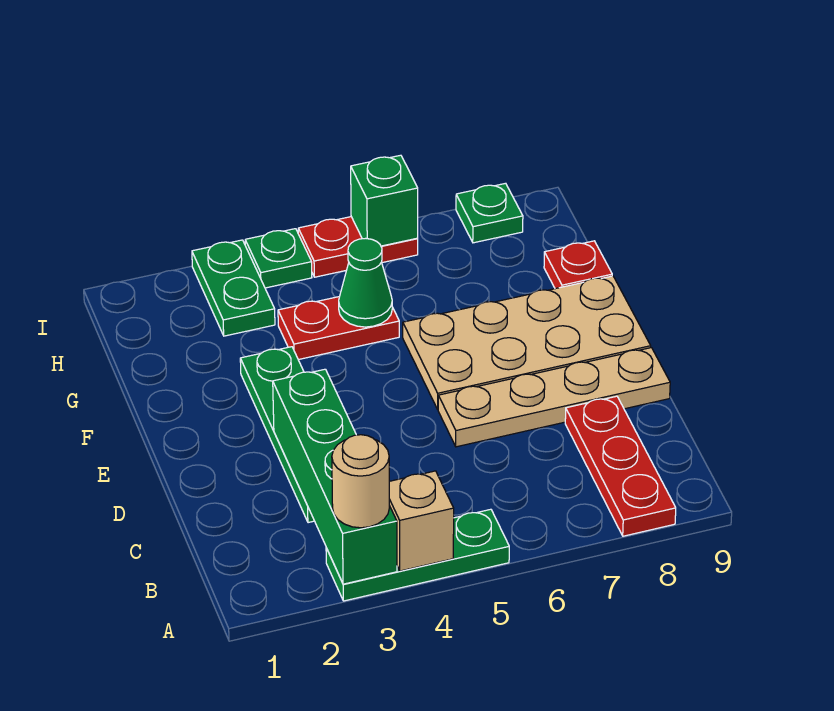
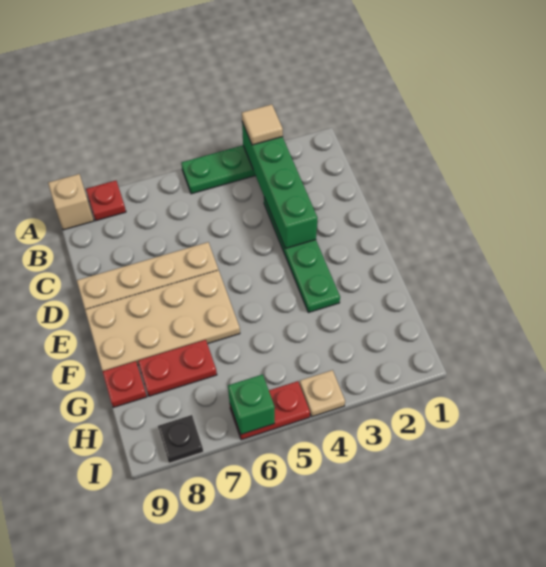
tan 1x1 round brick [332,435,389,528] -> tan 1x1 tile [242,104,283,145]
tan 1x1 brick [389,471,454,571] -> tan 1x1 brick moved to [48,174,94,230]
red 1x3 plate [565,396,676,536] -> red 1x1 plate [86,181,126,221]
red 1x2 plate [278,297,399,360] -> red 1x2 plate moved to [138,340,217,396]
green 1x1 cone [339,238,392,327] -> none
green 1x2 plate [192,240,275,336] -> none
green 1x1 plate [245,229,312,288] -> tan 1x1 plate [300,370,345,417]
green 1x1 plate [456,183,523,243] -> black 1x1 plate [158,415,203,463]

